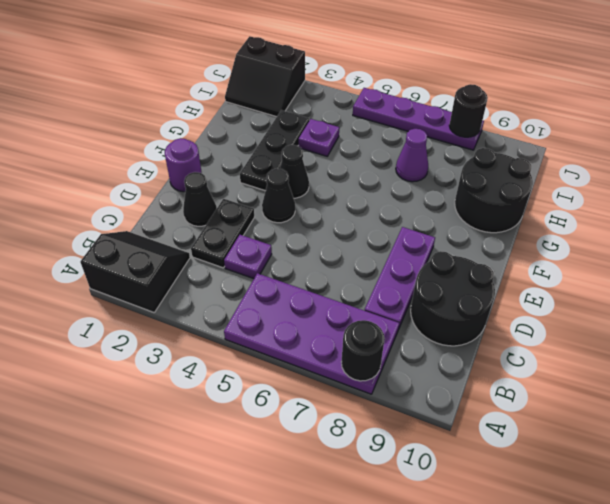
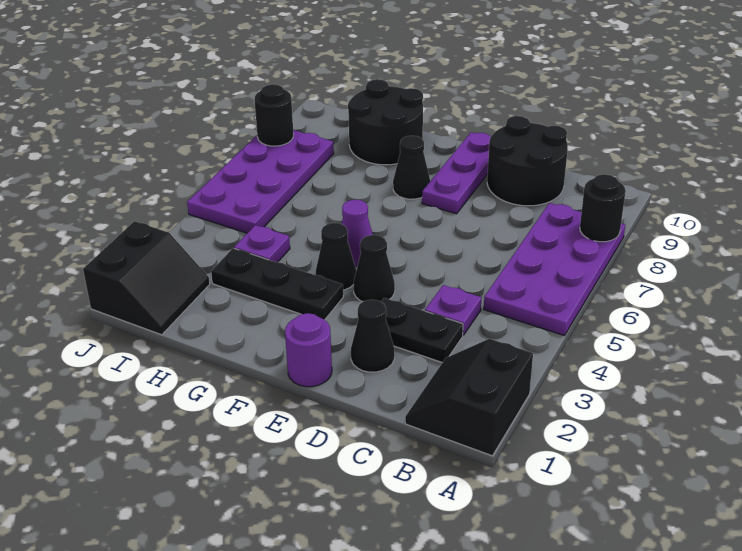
purple 1x3 plate [365,227,435,328] -> purple 1x3 plate turned to [422,132,491,214]
none -> black 1x1 cone [393,136,430,199]
purple 1x1 cone [396,129,428,182] -> purple 1x1 cone moved to [342,200,373,267]
purple 1x4 plate [353,88,484,150] -> purple 2x4 plate [187,130,334,233]

